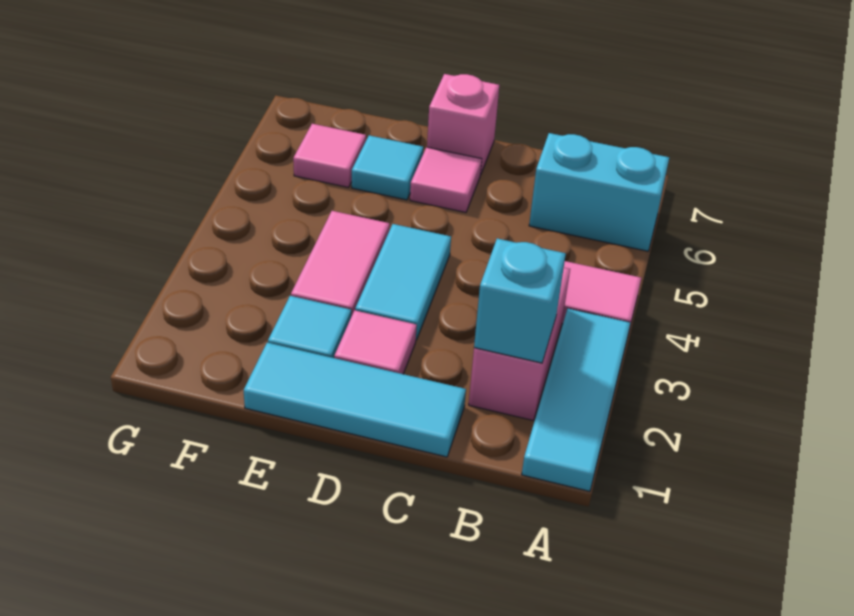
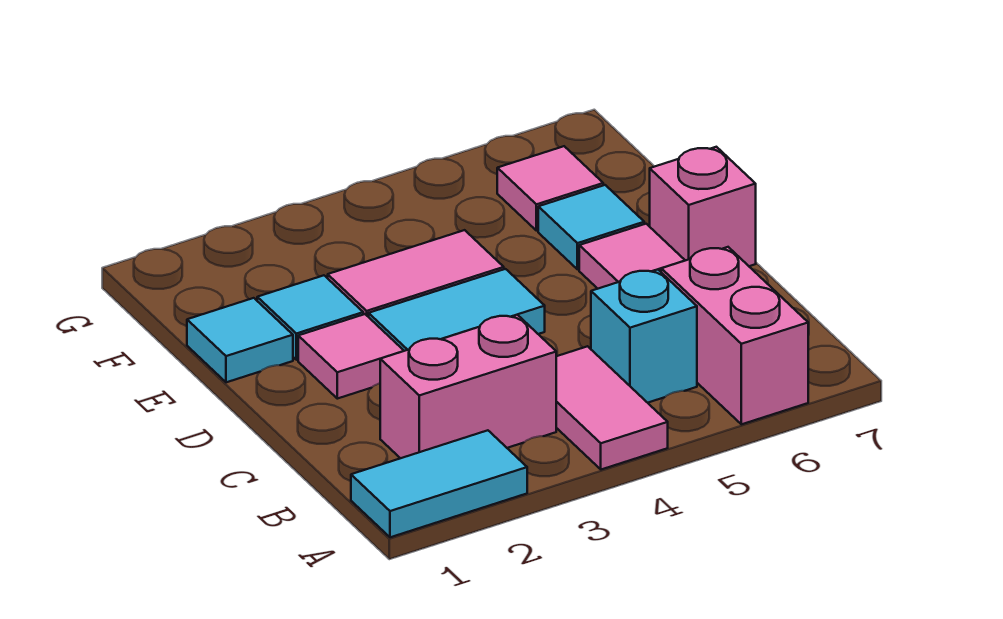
cyan 1x3 tile [522,309,631,491] -> cyan 1x2 tile [351,430,527,537]
cyan 1x2 brick [529,133,669,251] -> pink 1x2 brick [661,247,808,424]
cyan 1x1 brick [474,239,566,363] -> cyan 1x1 brick moved to [591,269,697,403]
cyan 1x3 tile [244,343,466,457] -> cyan 1x1 tile [187,298,293,382]

